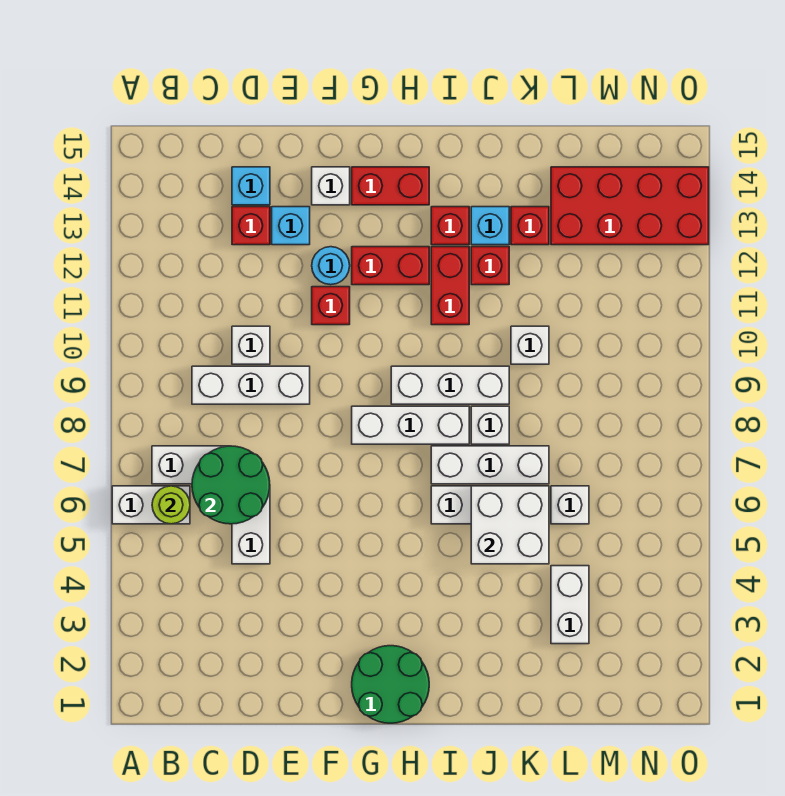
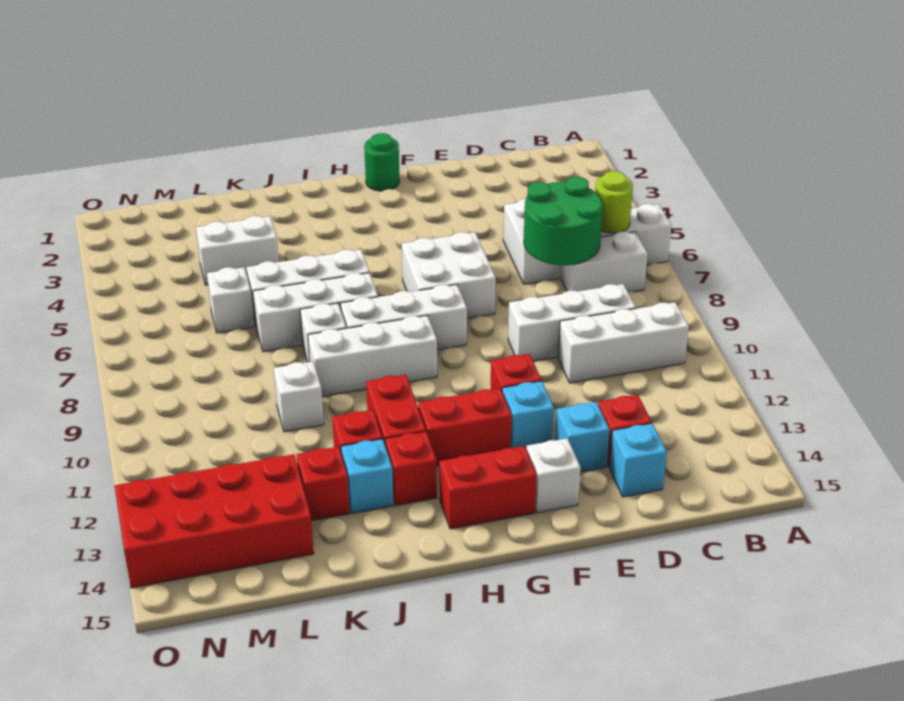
white 1x1 brick [232,326,270,364] -> white 1x3 brick [558,302,689,383]
cyan 1x1 round brick [312,247,350,285] -> cyan 1x1 brick [502,381,554,450]
green 2x2 round brick [352,646,429,723] -> green 1x1 round brick [364,133,400,191]
white 2x2 brick [471,486,549,564] -> white 2x2 brick moved to [402,232,496,319]
white 1x2 brick [551,566,589,644] -> white 1x2 brick turned to [196,216,279,285]

